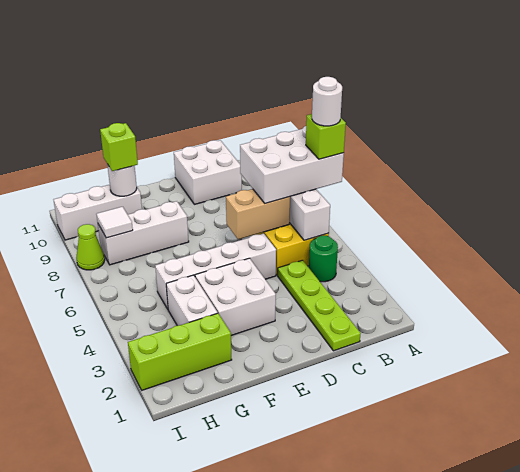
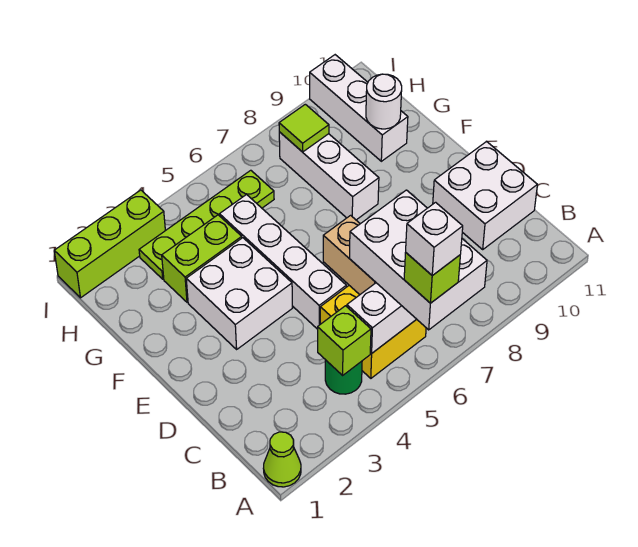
white 1x1 round brick [312,77,342,126] -> white 1x1 brick [406,202,463,276]
lime 1x4 plate [278,260,361,351] -> lime 1x4 plate moved to [139,170,274,279]
lime 1x3 brick [128,313,232,390] -> lime 1x3 brick turned to [54,190,165,298]
white 1x2 brick [166,275,218,326] -> lime 1x2 brick [162,215,242,302]
lime 1x1 brick [100,123,138,171] -> lime 1x1 brick moved to [318,306,371,375]
white 1x1 tile [96,207,133,238] -> lime 1x1 tile [279,104,329,152]
lime 1x1 cone [76,224,105,270] -> lime 1x1 cone moved to [263,432,301,487]

